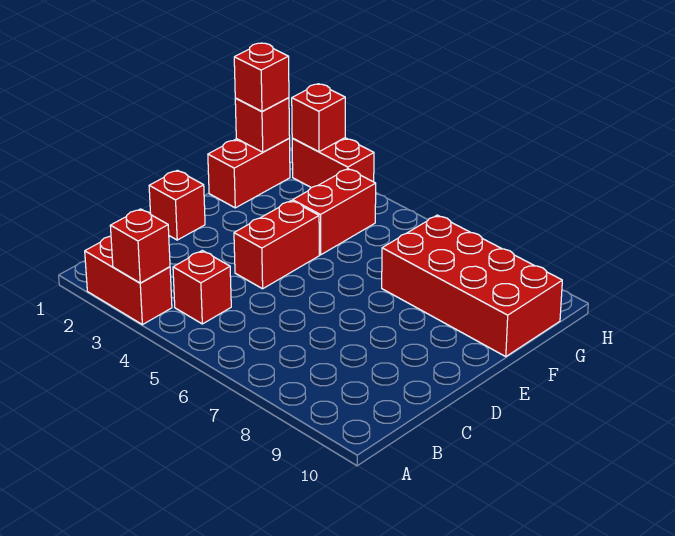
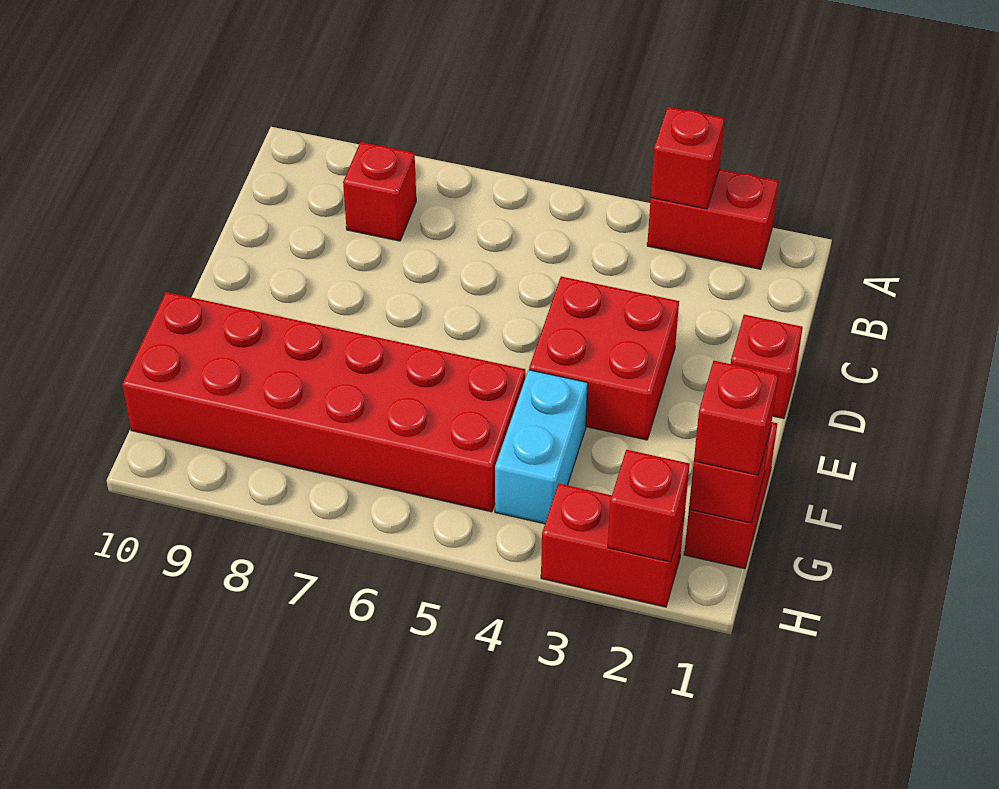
red 1x1 brick [173,251,231,324] -> red 1x1 brick moved to [343,142,416,241]
red 1x2 brick [234,201,319,289] -> red 2x2 brick [529,277,679,440]
red 1x2 brick [293,169,376,255] -> cyan 1x2 brick [495,370,588,524]
red 2x4 brick [382,215,562,357] -> red 2x6 brick [122,292,525,512]

